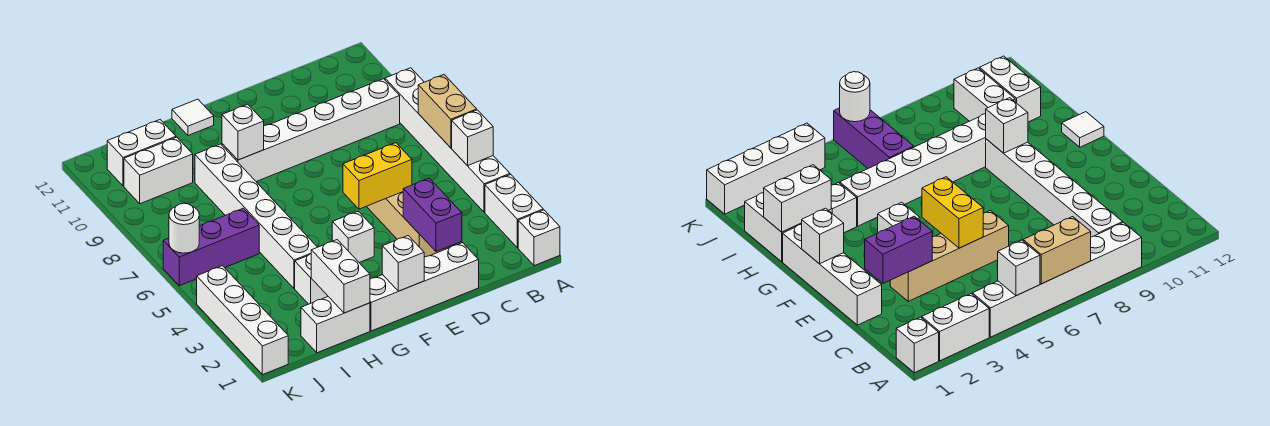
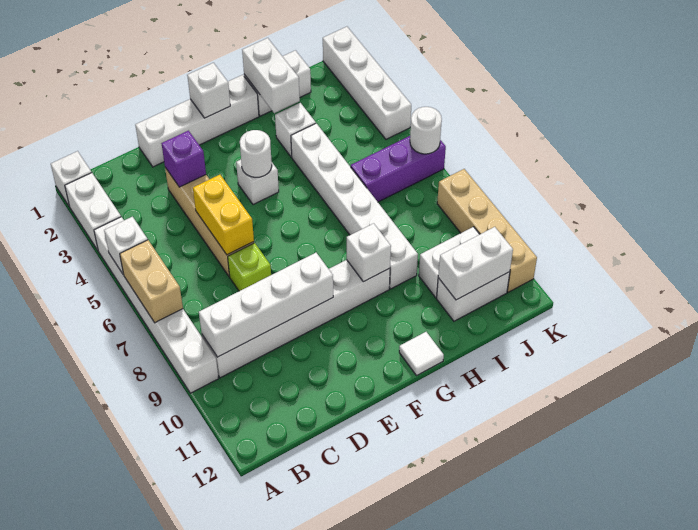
none -> white 1x4 brick [199,252,333,357]
purple 1x2 brick [403,178,462,252] -> purple 1x1 brick [162,131,206,187]
yellow 1x2 brick [343,143,412,209] -> yellow 1x2 brick turned to [193,175,254,255]
none -> lime 1x1 brick [228,243,271,291]
none -> white 1x1 round brick [240,130,272,177]
none -> white 1x2 brick [438,227,513,300]
none -> tan 1x4 brick [437,169,537,292]

